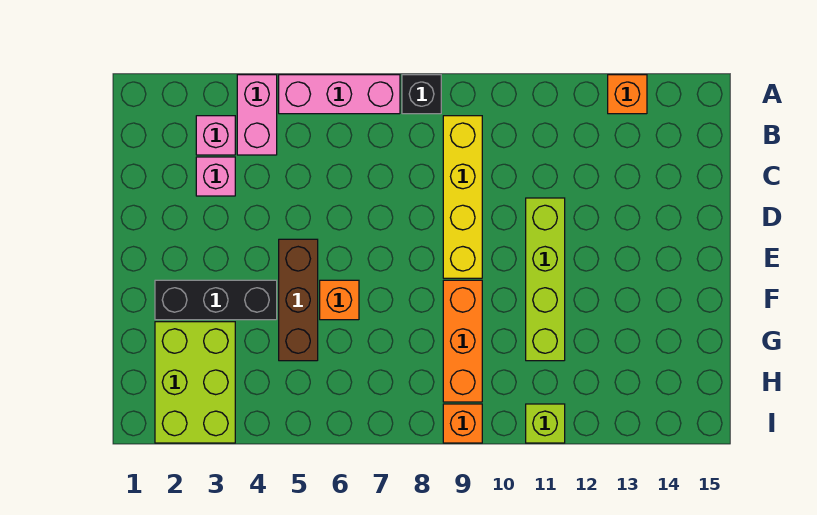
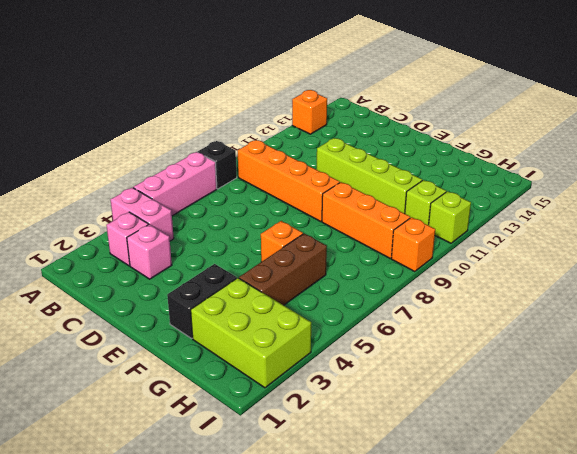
yellow 1x4 brick [443,116,482,278] -> orange 1x4 brick [238,140,340,222]
brown 1x3 brick [279,239,318,361] -> brown 1x3 brick turned to [239,233,327,305]
black 1x3 brick [155,280,277,320] -> black 1x2 brick [167,264,237,338]
none -> lime 1x1 brick [405,180,446,225]

